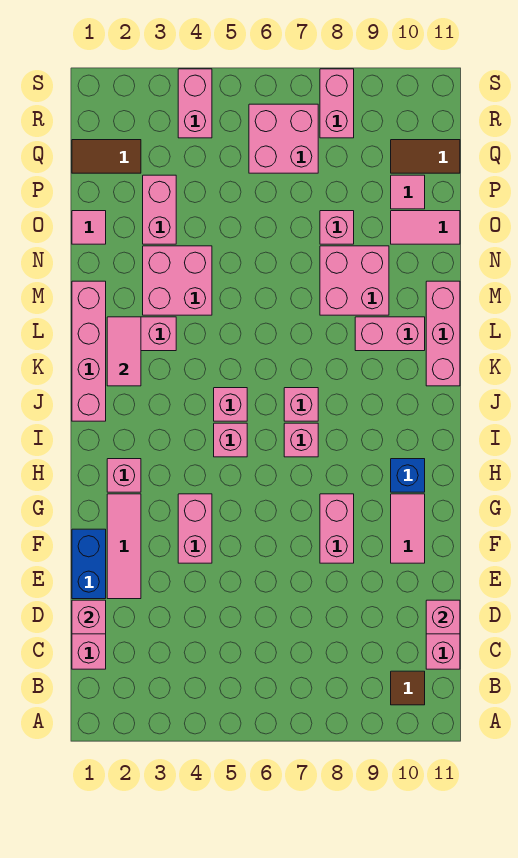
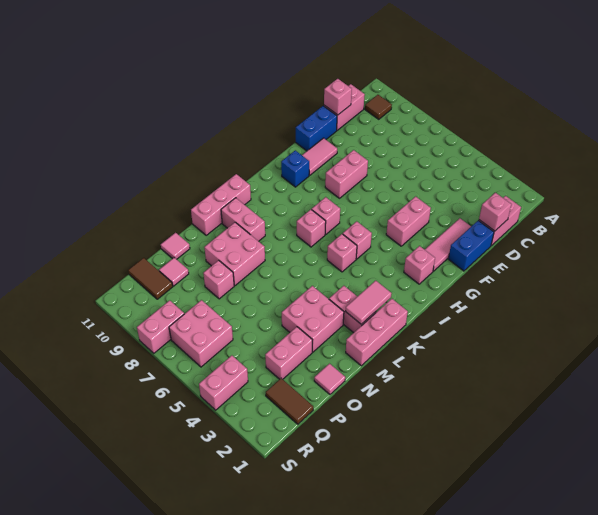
none -> blue 1x2 brick [296,106,337,151]
pink 1x4 brick [72,281,106,421] -> pink 1x3 brick [346,299,408,366]
pink 1x2 tile [391,211,460,244] -> pink 1x1 tile [161,233,190,259]

